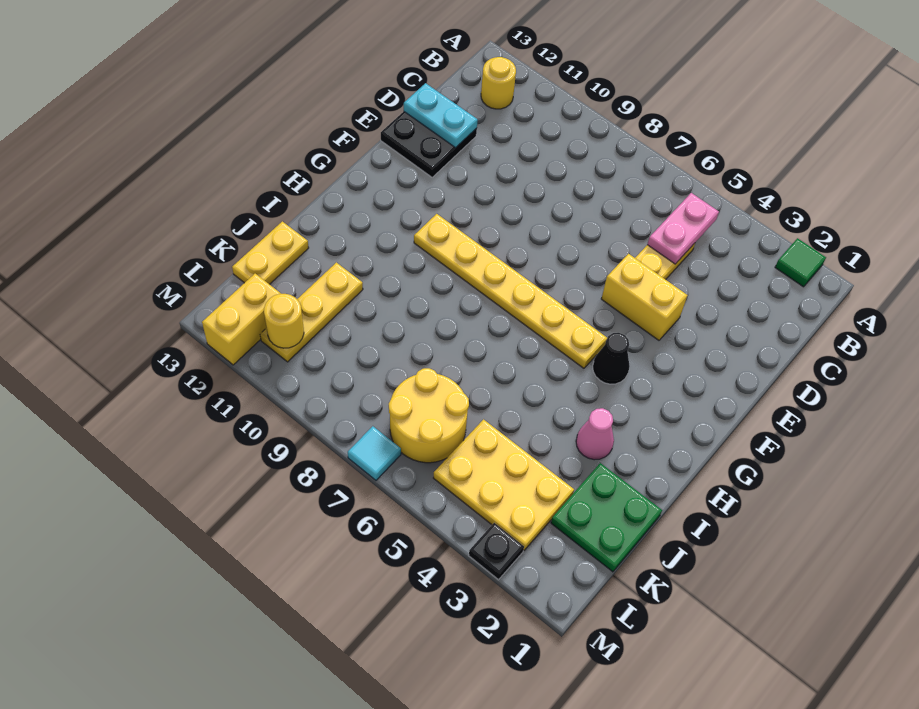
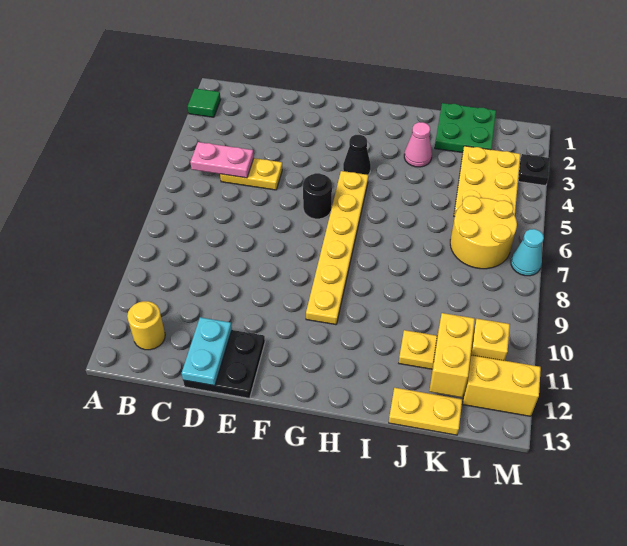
yellow 1x2 brick [601,254,687,340] -> yellow 1x2 brick moved to [429,313,475,397]
none -> black 1x1 round brick [303,173,332,219]
yellow 1x1 round brick [264,294,304,348] -> yellow 1x1 brick [470,319,510,361]
cyan 1x1 tile [348,426,401,480] -> cyan 1x1 cone [511,229,544,276]

